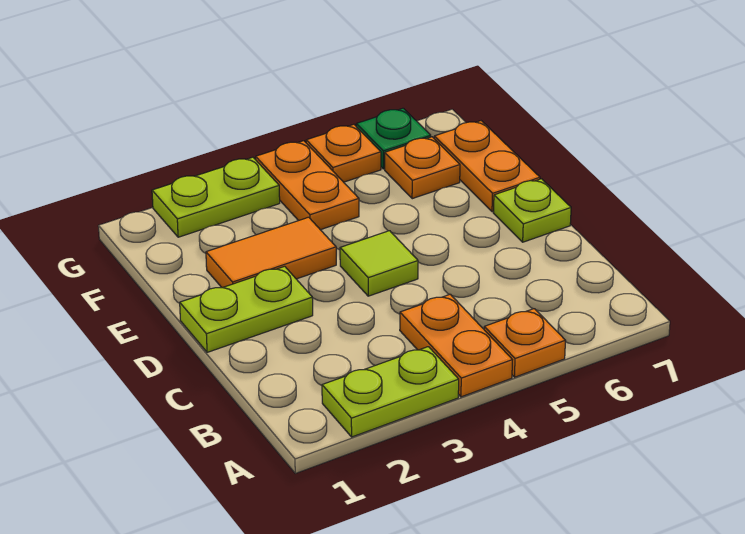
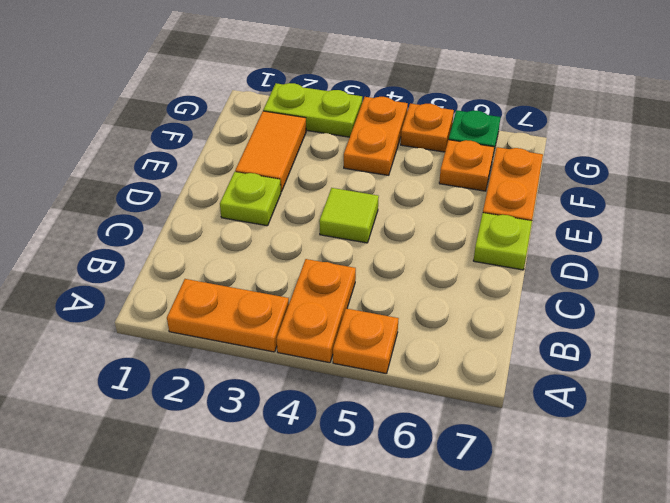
lime 1x2 plate [322,347,459,437] -> orange 1x2 plate [167,279,289,352]
lime 1x2 plate [180,266,313,352] -> lime 1x1 plate [220,172,281,226]
orange 1x2 tile [206,217,336,288] -> orange 1x2 tile turned to [235,111,306,192]

